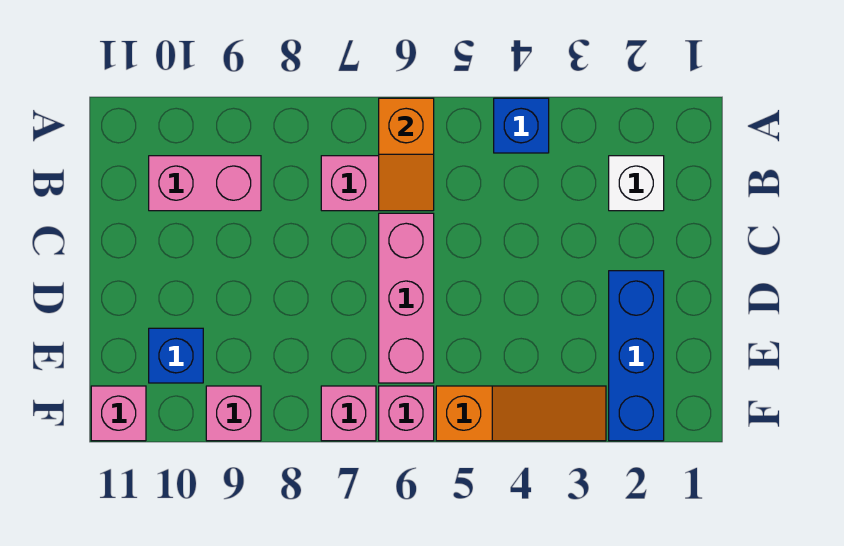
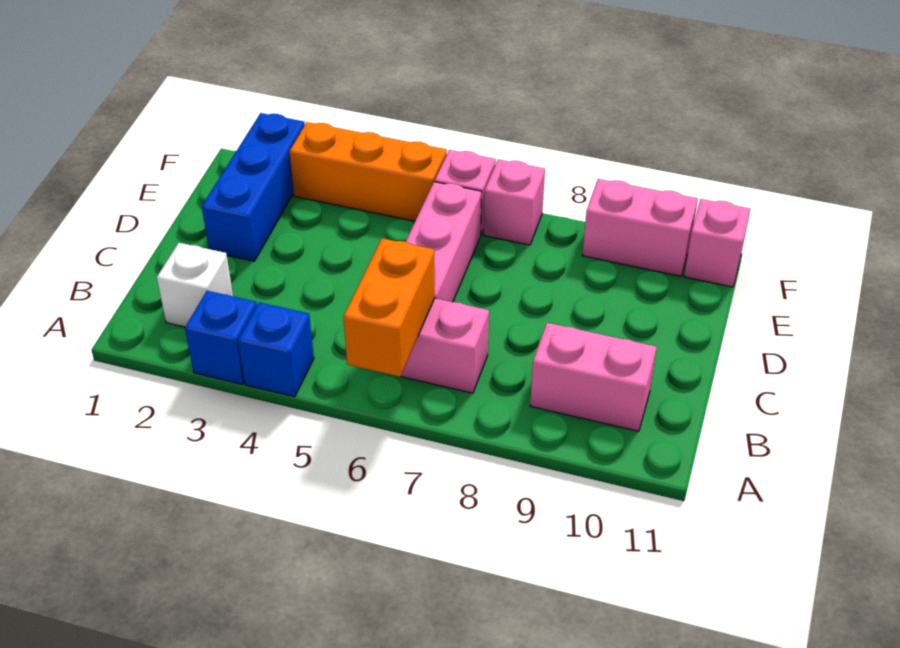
orange 1x2 slope [379,98,434,211] -> orange 1x2 brick [343,238,435,377]
blue 1x1 brick [149,328,203,383] -> blue 1x1 brick moved to [185,291,257,384]
orange 1x3 slope [436,386,606,441] -> orange 1x3 brick [289,122,447,221]
pink 1x1 brick [206,386,261,441] -> pink 1x2 brick [582,179,698,276]

